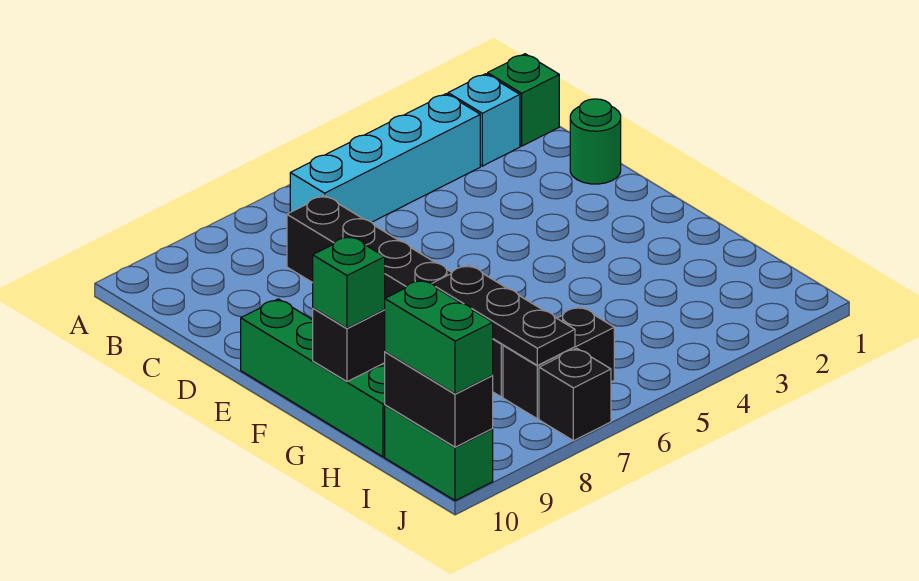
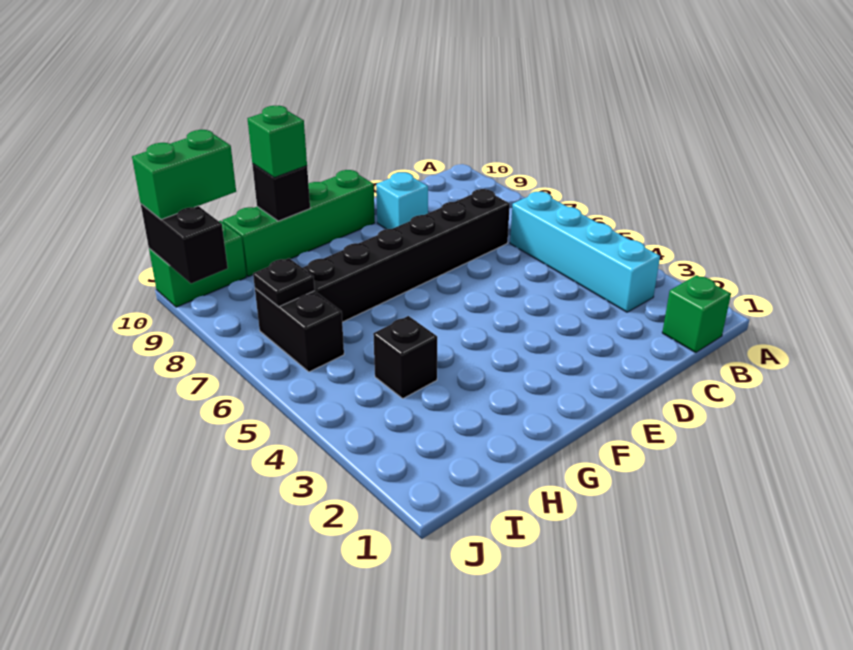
cyan 1x1 brick [448,74,520,166] -> cyan 1x1 brick moved to [376,172,428,229]
green 1x1 round brick [570,99,621,184] -> none
black 1x3 plate [432,265,575,365] -> black 1x1 plate [253,258,315,307]
black 1x2 brick [385,352,493,447] -> black 1x2 brick turned to [141,204,228,284]
black 1x1 brick [539,348,611,441] -> black 1x1 brick moved to [373,316,437,398]

